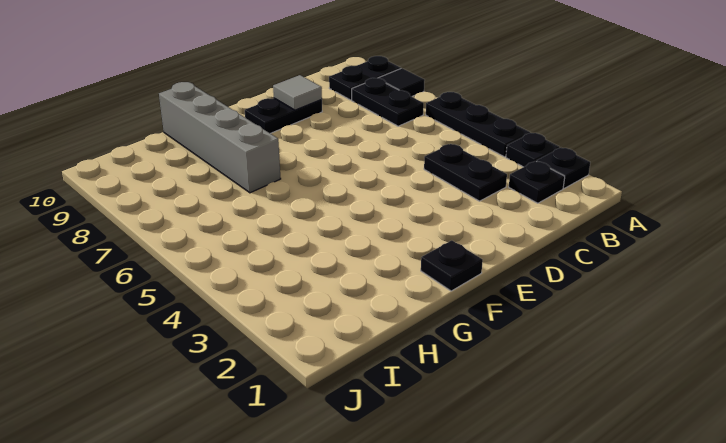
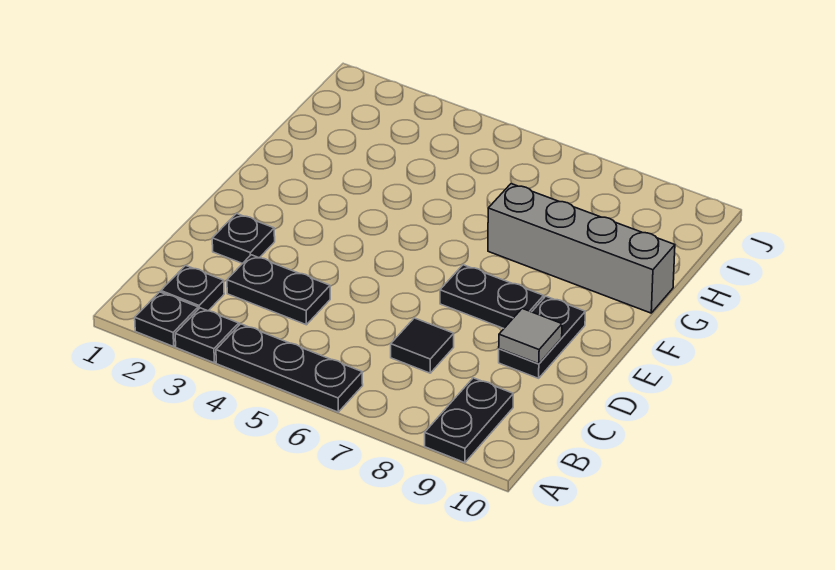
black 1x1 tile [379,68,425,97] -> black 1x1 tile moved to [391,318,454,373]
black 1x2 plate [352,78,424,126] -> black 1x2 plate moved to [440,265,544,328]
black 1x1 plate [421,240,483,291] -> black 1x1 plate moved to [212,213,275,264]

